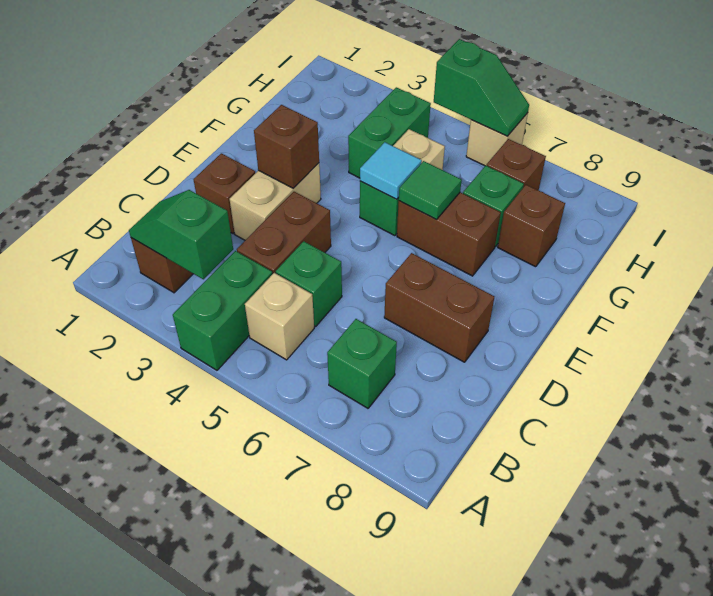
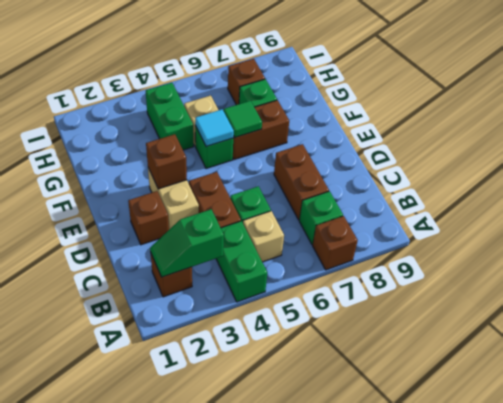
brown 1x2 brick [384,253,494,362] -> brown 1x2 brick turned to [274,144,329,220]
brown 1x1 brick [498,185,565,267] -> brown 1x1 brick moved to [313,216,358,270]
green 1x2 slope [434,39,529,136] -> none
tan 1x1 brick [466,113,528,166] -> none

